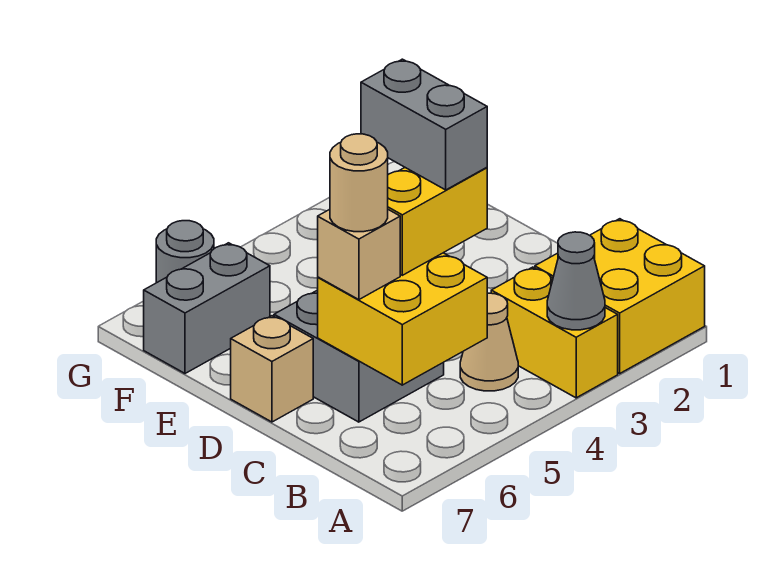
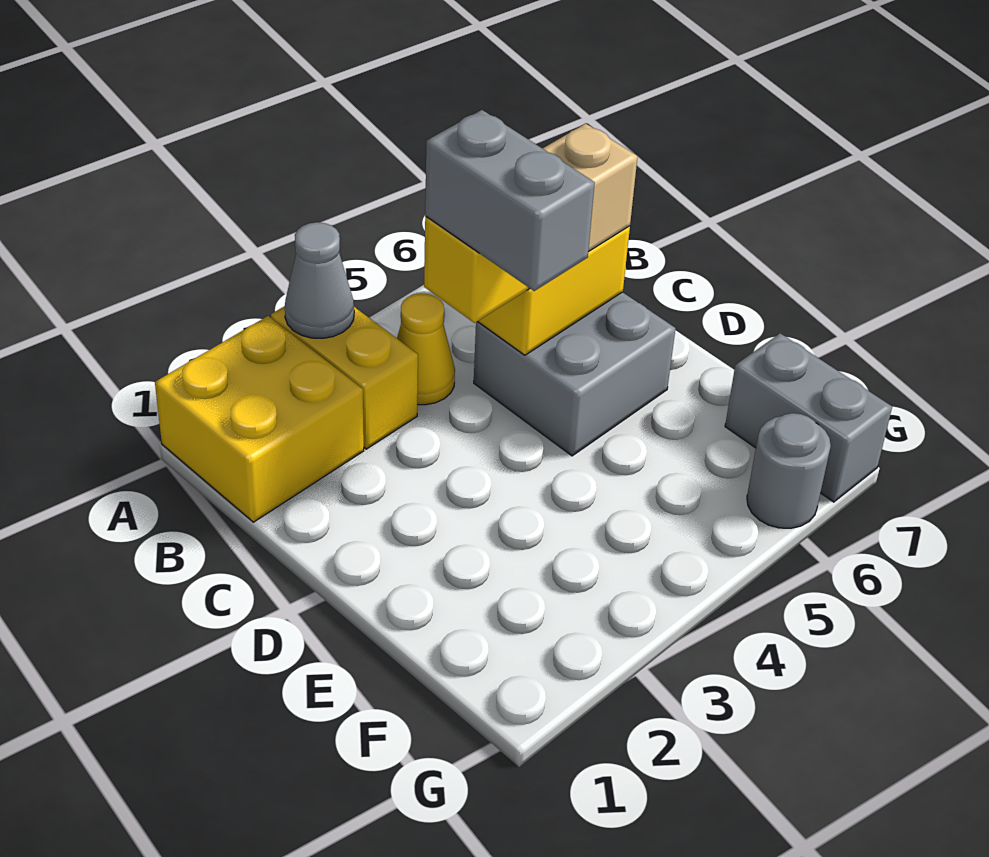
tan 1x1 cone [460,293,518,391] -> yellow 1x1 cone [397,293,455,405]
tan 1x1 round brick [330,134,388,232] -> none
tan 1x1 brick [231,316,313,422] -> none
grey 1x2 brick [144,243,270,373] -> grey 1x2 brick turned to [725,333,892,502]

